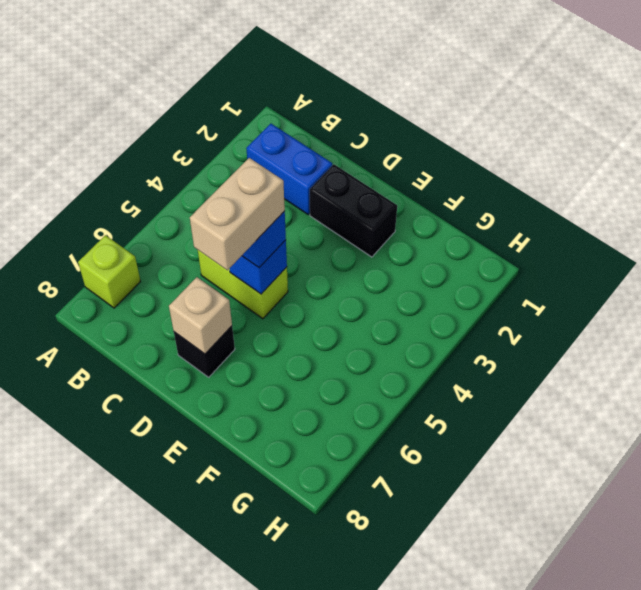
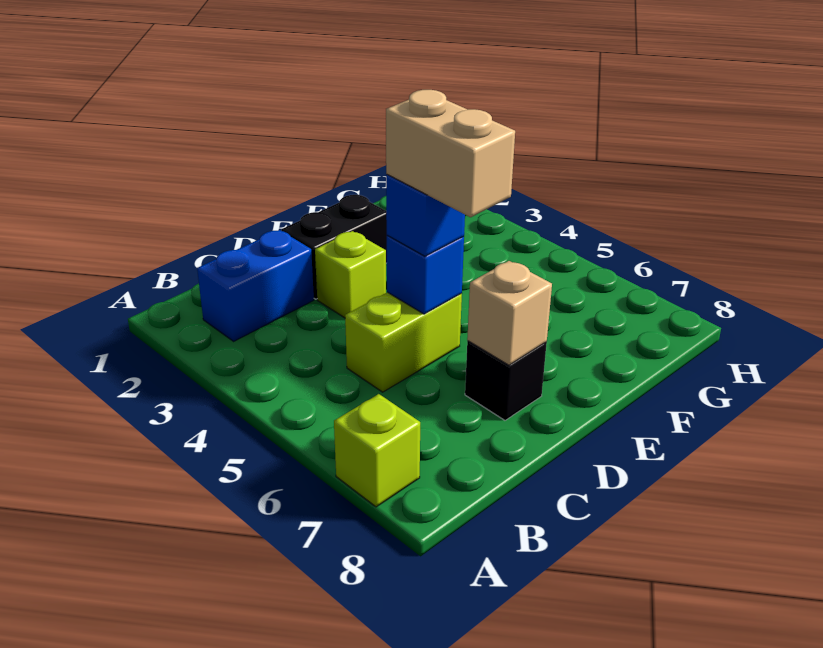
none -> lime 1x1 brick [315,231,386,318]

